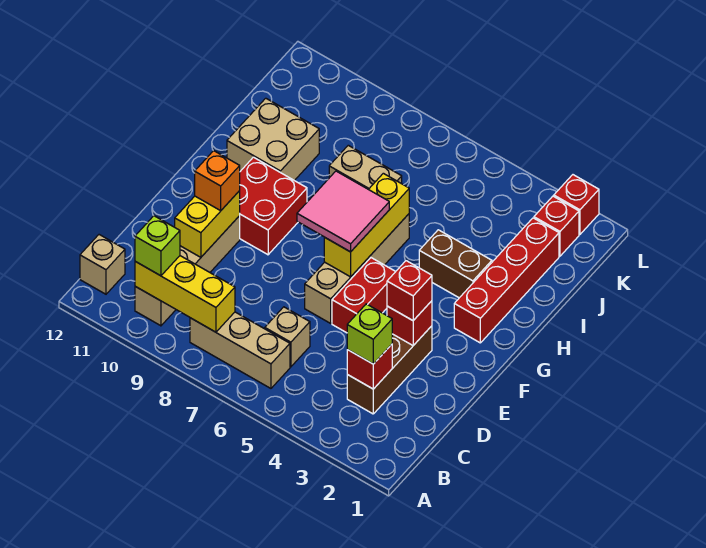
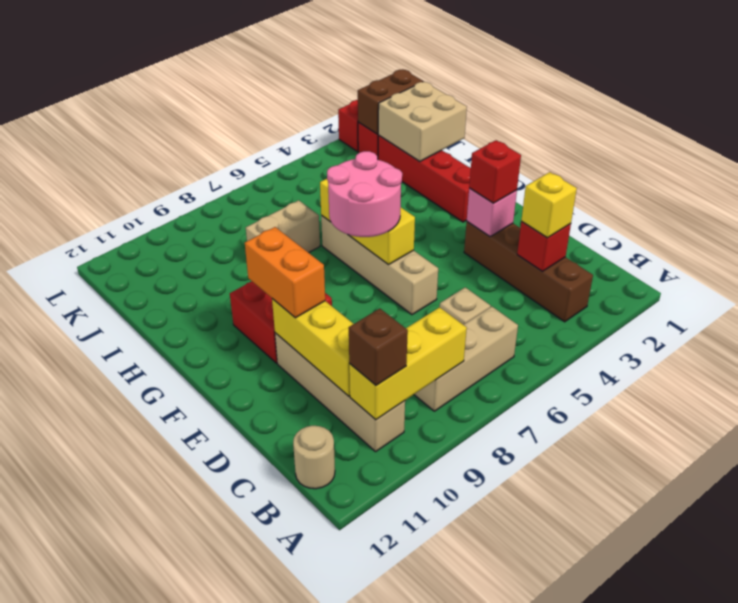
lime 1x1 brick [135,216,180,276] -> brown 1x1 brick [349,309,408,385]
tan 1x1 brick [80,235,125,294] -> tan 1x1 round brick [293,426,335,489]
brown 1x3 brick [347,326,432,414] -> brown 1x4 brick [464,222,593,322]
lime 1x1 brick [347,304,392,364] -> yellow 1x1 brick [521,172,577,238]
yellow 1x2 brick [175,191,240,257] -> yellow 1x3 brick [272,299,353,396]
red 1x1 brick [387,301,432,345] -> pink 1x1 brick [467,188,517,236]
red 1x2 brick [332,258,396,333] -> none
orange 1x1 brick [195,151,240,211] -> orange 1x2 brick [245,227,325,318]
pink 2x2 tile [297,171,389,252] -> pink 2x2 round brick [327,151,402,237]
brown 1x2 brick [419,230,492,298] -> brown 1x2 brick moved to [358,70,423,134]
tan 2x2 brick [227,98,319,181] -> tan 2x2 brick moved to [378,82,467,162]

